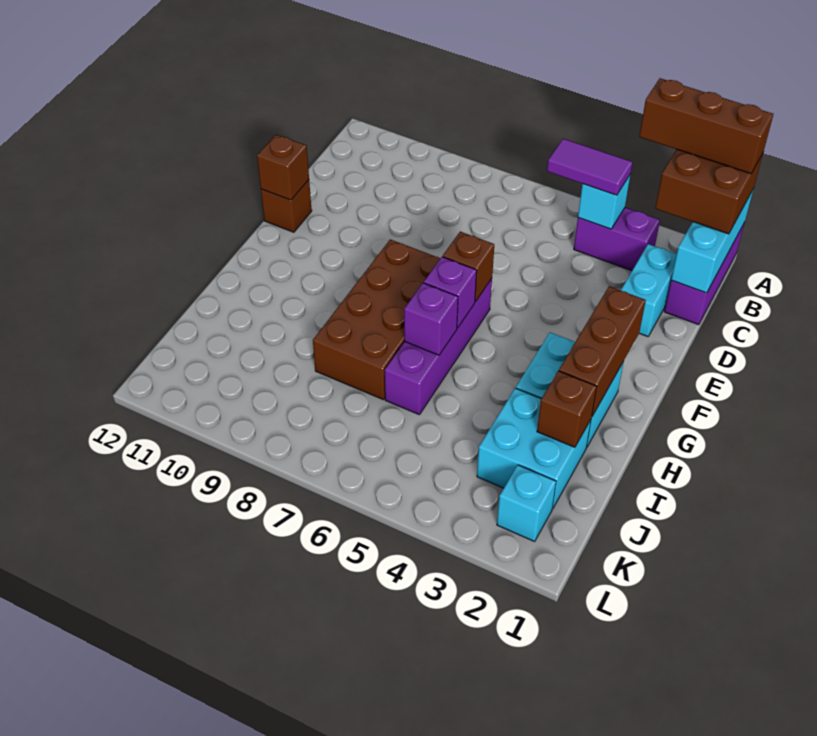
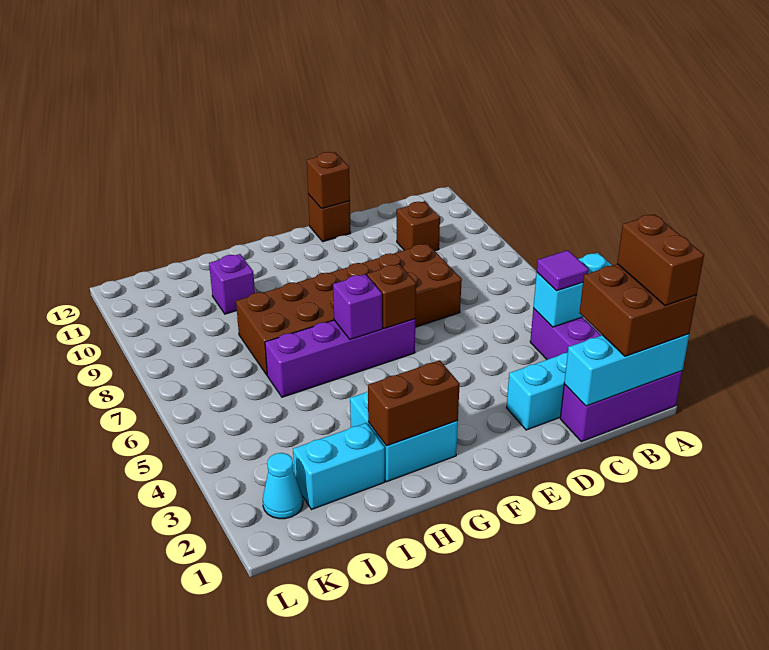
brown 1x3 brick [639,78,773,174] -> brown 1x2 brick [617,214,704,306]
cyan 1x1 brick [578,174,631,229] -> cyan 1x2 brick [533,253,612,327]
purple 1x2 tile [547,139,632,195] -> purple 1x1 tile [537,250,588,291]
brown 1x3 brick [559,286,646,416] -> brown 1x2 brick [368,360,460,446]
brown 2x4 brick [313,239,440,400] -> brown 2x6 brick [236,244,462,375]
purple 1x1 brick [404,283,458,355] -> purple 1x1 brick moved to [209,254,255,314]
cyan 2x2 brick [477,388,591,509] -> cyan 1x2 brick [293,423,385,510]
brown 1x1 brick [537,371,597,447] -> brown 1x1 brick moved to [397,201,440,251]
cyan 1x1 brick [497,465,556,541] -> cyan 1x1 cone [263,453,303,519]

